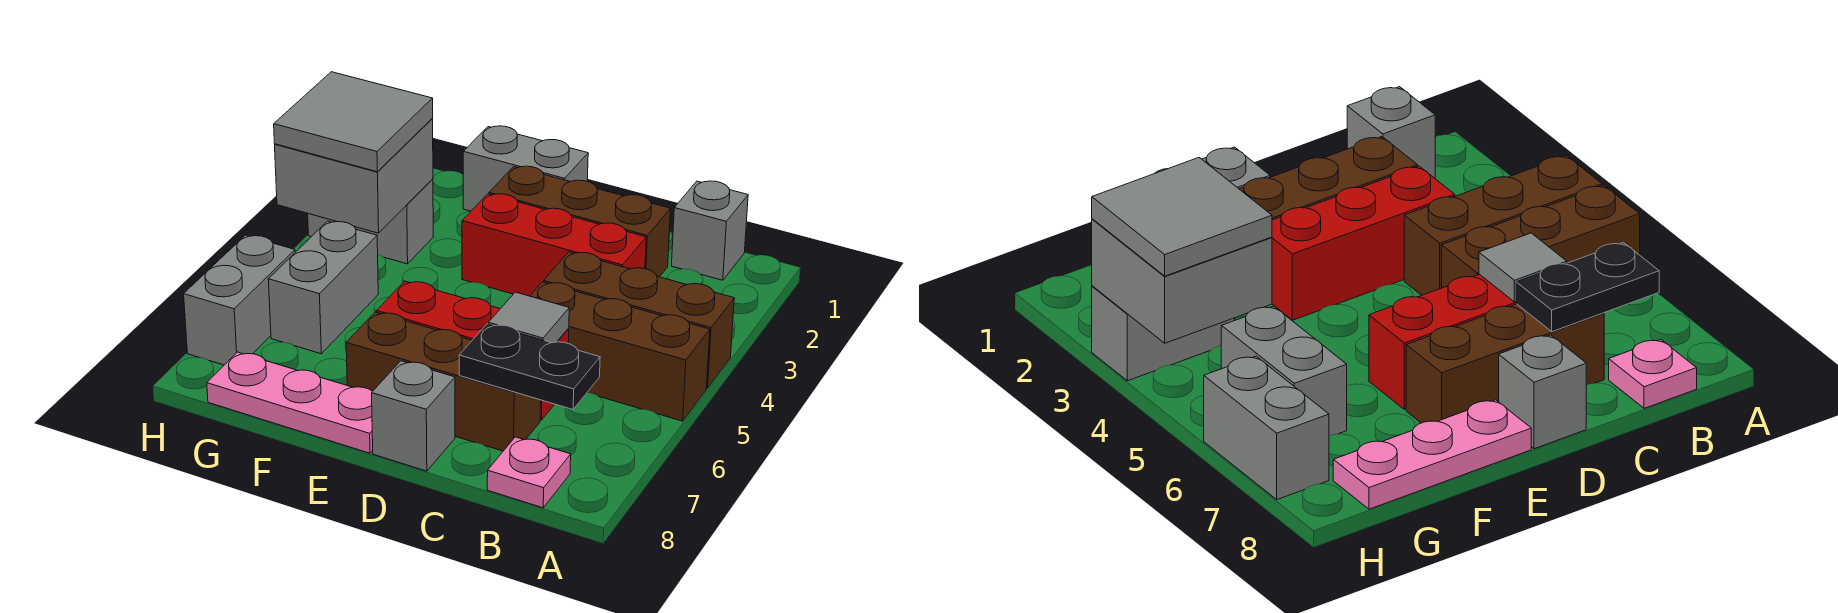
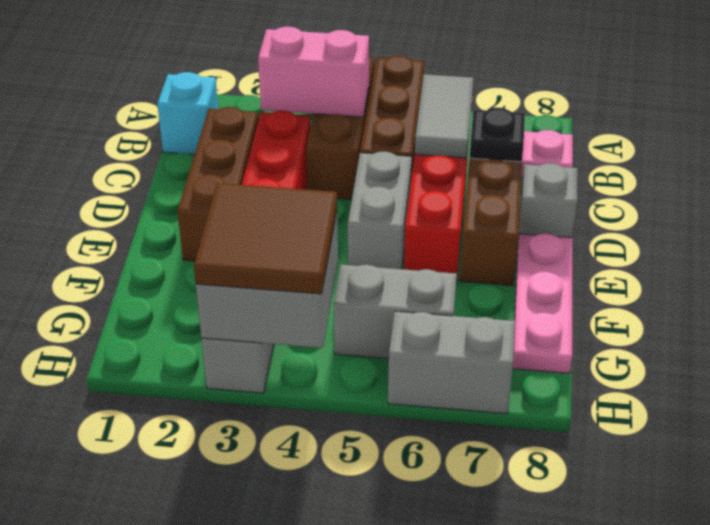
grey 1x1 brick [671,181,748,280] -> cyan 1x1 brick [157,72,218,154]
none -> pink 1x2 brick [258,27,369,117]
black 1x2 plate [459,324,600,409] -> black 1x1 plate [469,108,525,162]
grey 1x1 tile [488,292,569,343] -> grey 1x2 tile [415,74,473,158]
grey 1x2 brick [463,126,588,211] -> grey 1x2 brick moved to [348,152,412,269]
grey 2x2 tile [274,72,433,172] -> brown 2x2 tile [194,183,337,294]

